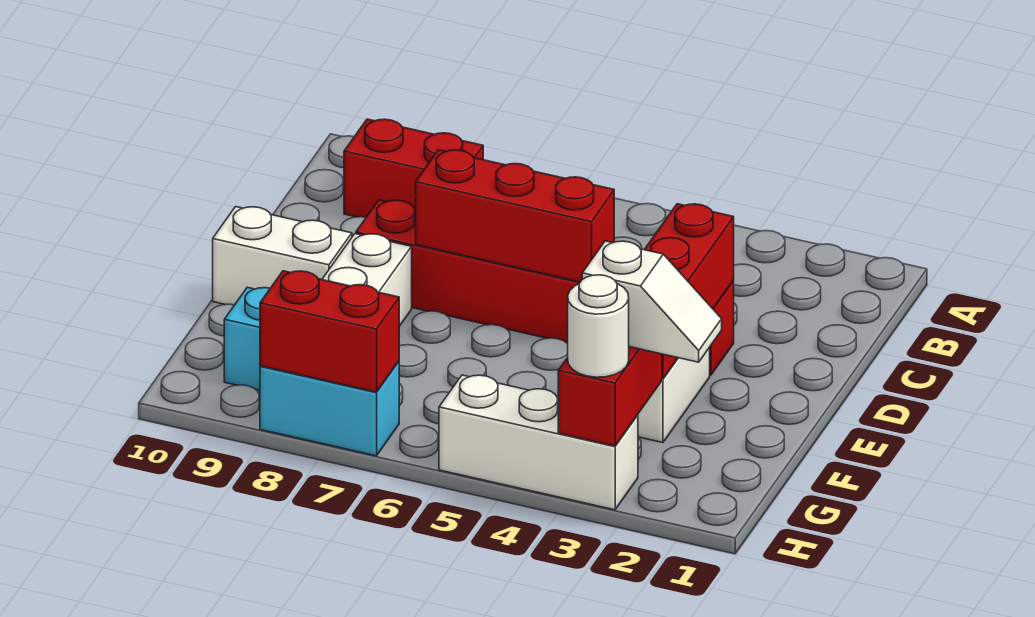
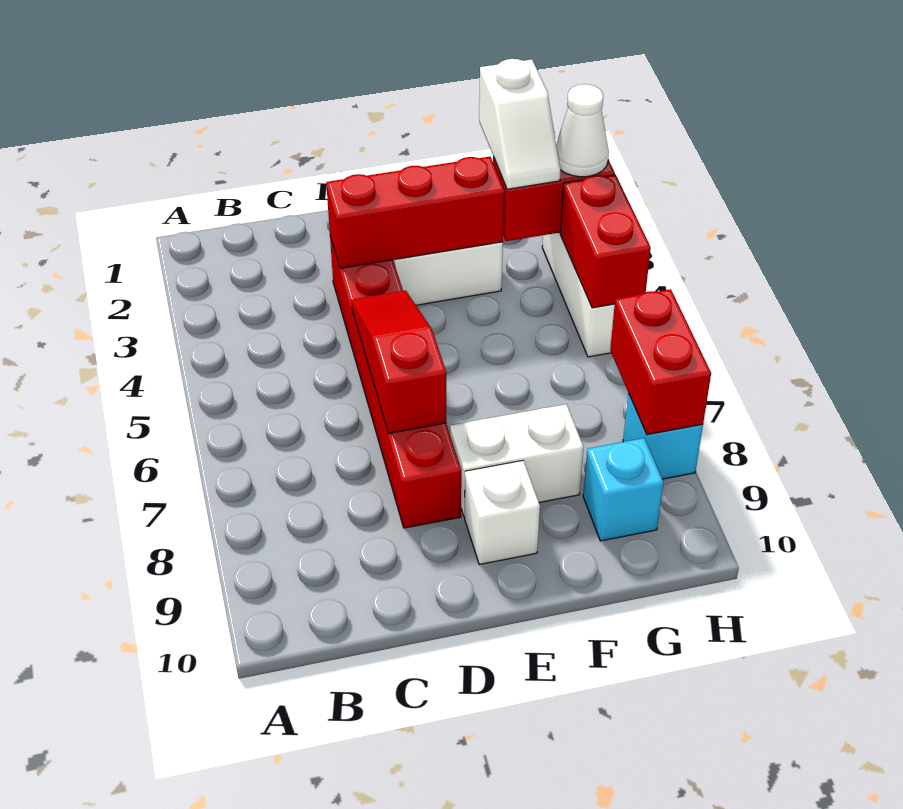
red 1x2 brick [344,119,483,217] -> red 1x2 brick moved to [560,175,651,308]
red 1x3 brick [416,150,614,282] -> red 1x3 slope [351,290,446,434]
white 1x2 brick [213,207,352,305] -> white 1x1 brick [465,461,540,565]
white 1x2 slope [582,241,722,362] -> white 1x2 slope turned to [479,59,561,189]
white 1x1 round brick [568,275,629,377] -> white 1x1 cone [556,84,609,177]
cyan 1x2 brick [260,361,399,456] -> cyan 1x1 brick [623,394,703,479]

